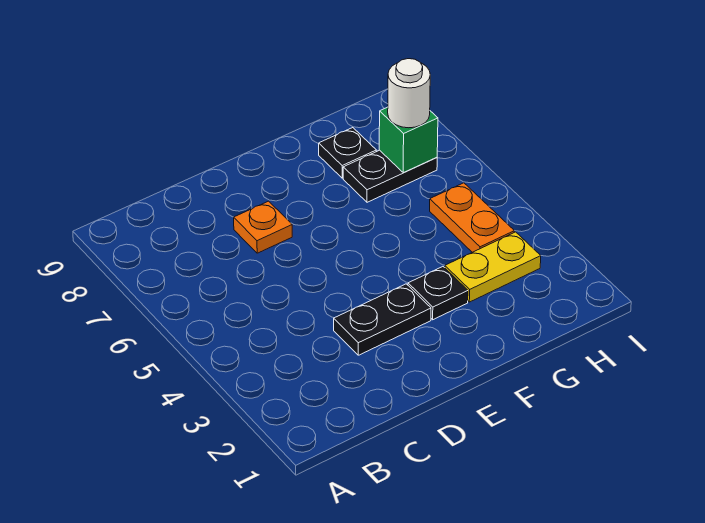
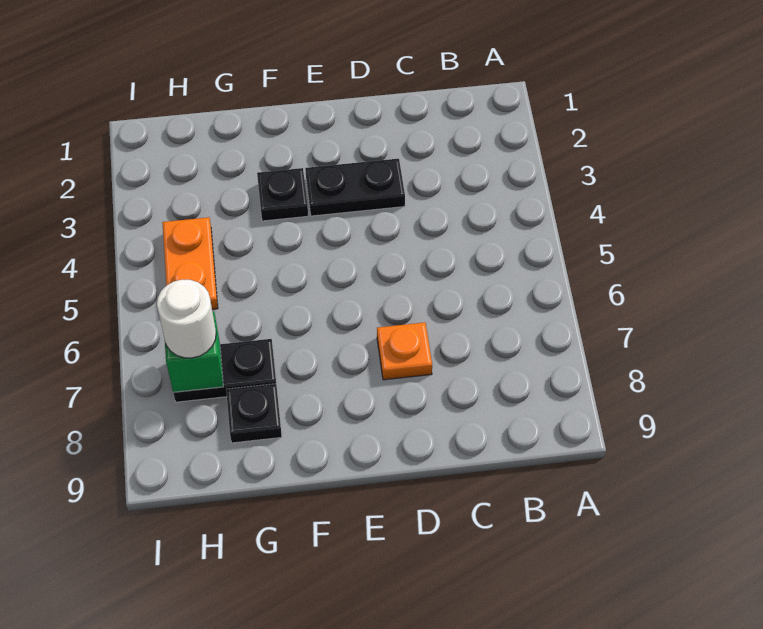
yellow 1x2 plate [445,232,541,302] -> none

